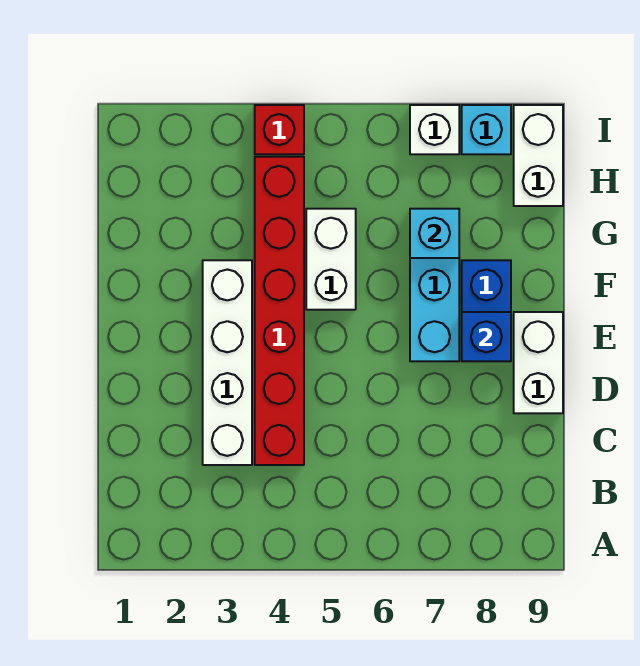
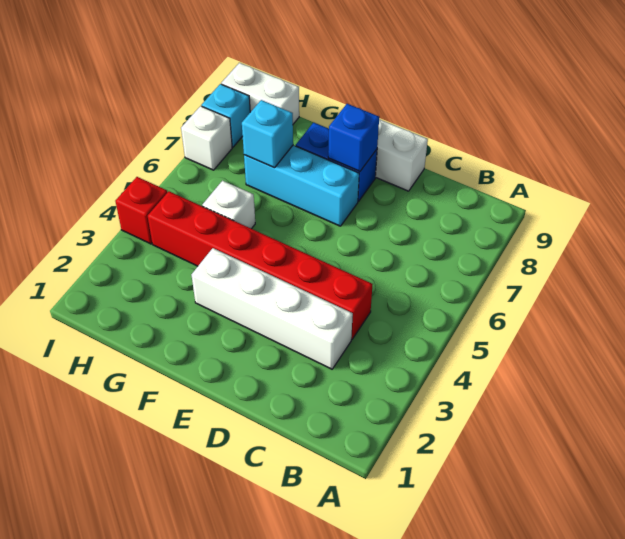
white 1x2 brick [306,209,356,310] -> white 1x1 brick [202,181,255,229]

